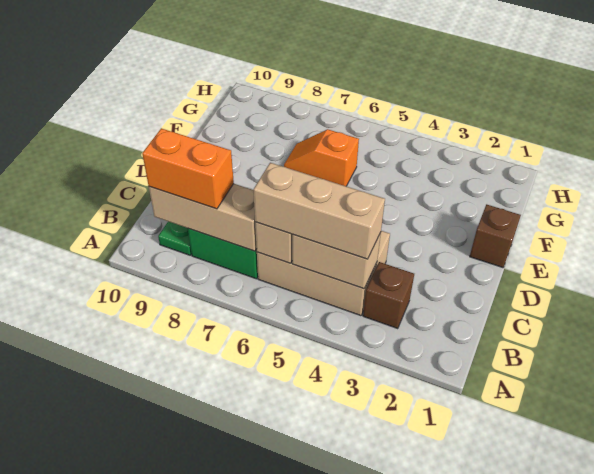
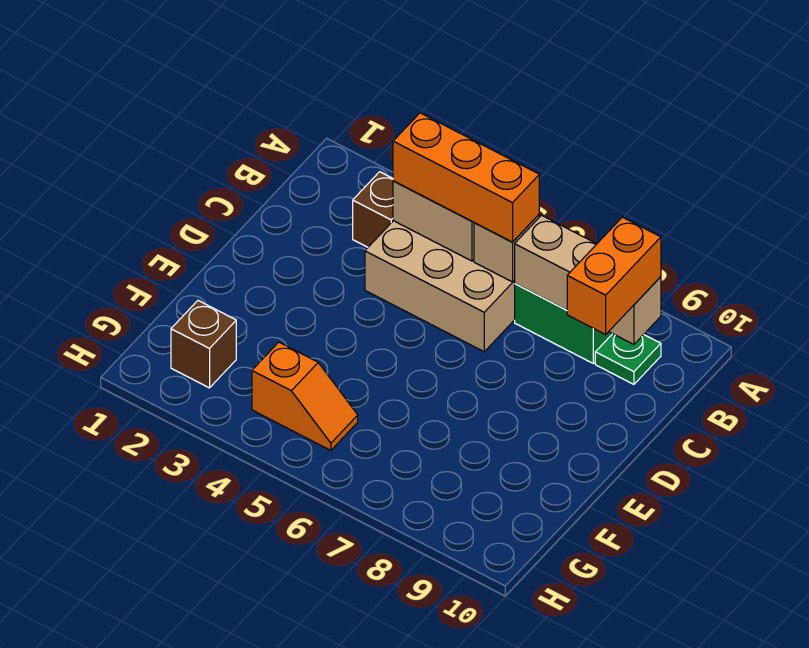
tan 1x3 brick [253,163,385,259] -> orange 1x3 brick [393,113,539,242]
orange 1x2 brick [142,128,234,209] -> orange 1x2 brick turned to [567,217,661,334]
brown 1x1 brick [470,204,521,268] -> brown 1x1 brick moved to [171,301,236,388]
orange 1x2 slope [284,129,359,186] -> orange 1x2 slope moved to [252,342,358,450]

